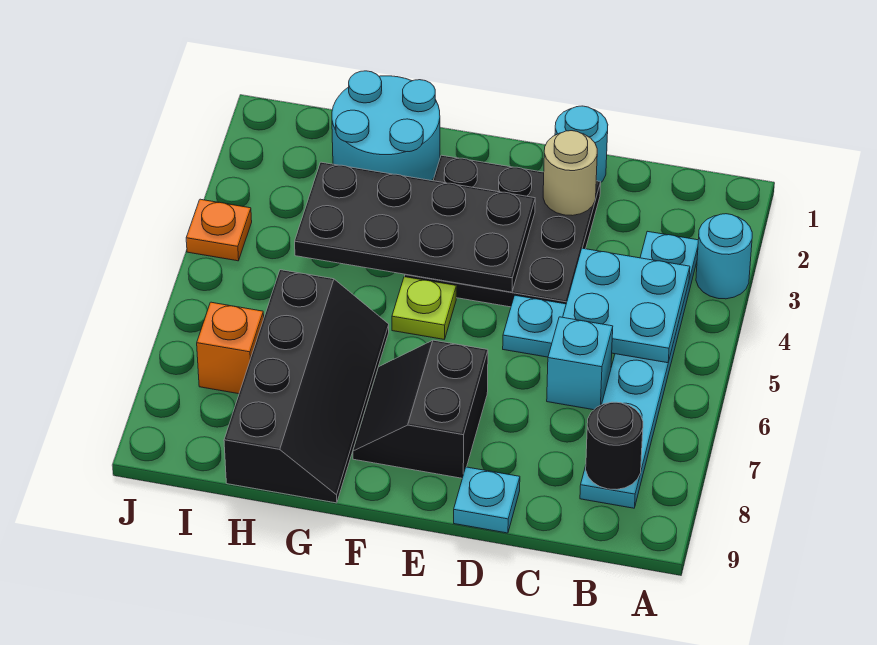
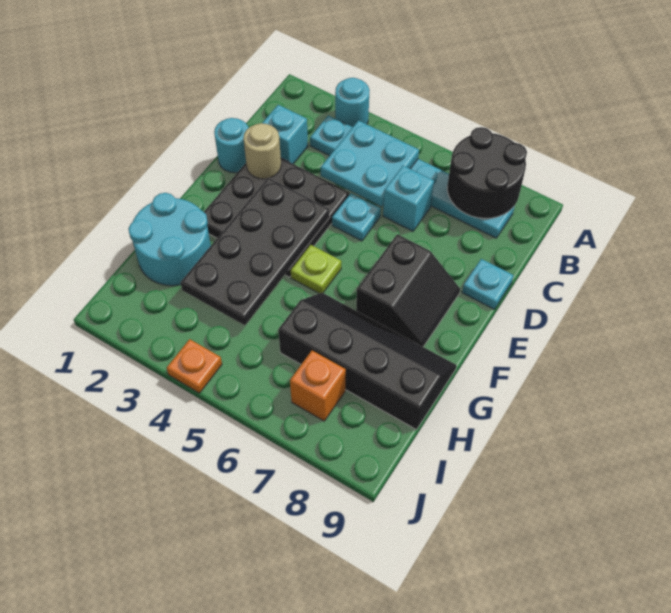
black 1x1 round brick [586,402,643,489] -> black 2x2 round brick [447,127,527,218]
none -> cyan 1x1 brick [262,105,308,164]
black 2x2 slope [353,340,488,478] -> black 2x2 slope turned to [356,234,460,347]

